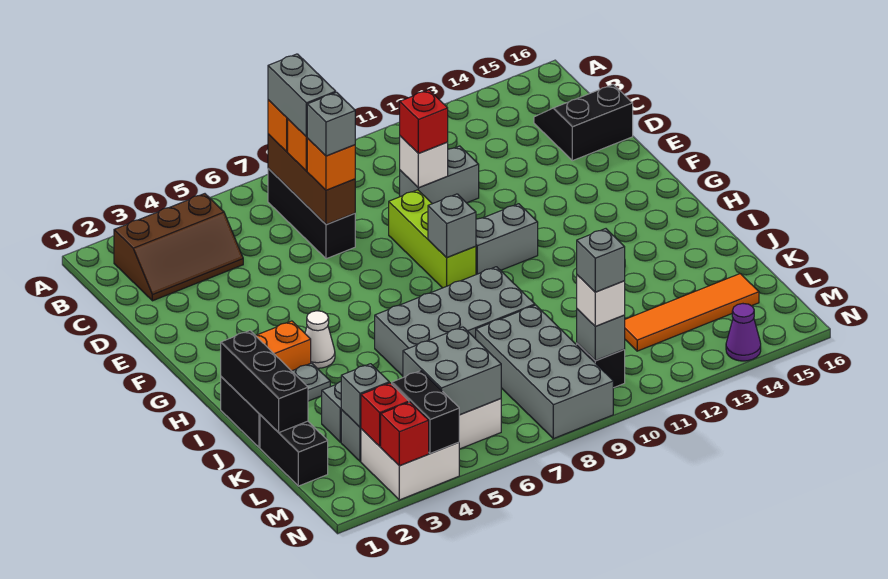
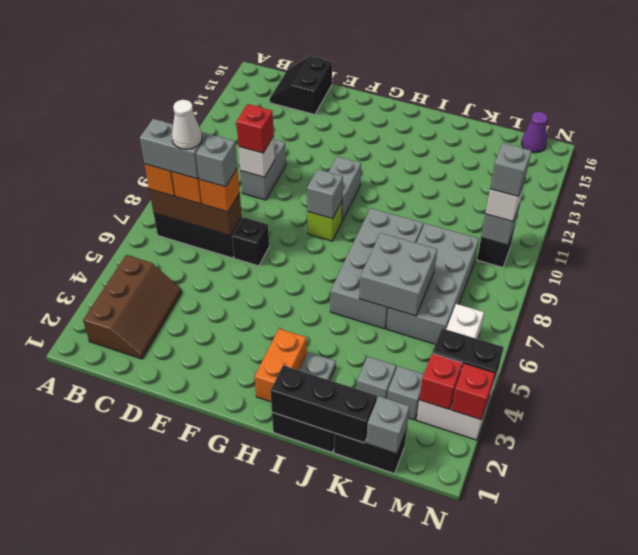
none -> black 1x1 brick [232,217,269,266]
lime 1x3 brick [389,190,476,288] -> lime 1x1 brick [307,202,342,241]
white 1x1 cone [305,311,335,368] -> white 1x1 cone moved to [172,100,202,149]
grey 2x4 brick [476,305,613,439] -> grey 2x4 brick turned to [387,223,479,344]
grey 1x1 brick [341,364,389,427] -> grey 1x1 brick moved to [366,396,410,454]
grey 2x2 brick [403,327,501,415] -> grey 2x2 brick moved to [359,233,437,316]
orange 1x4 tile [625,274,759,351] -> none
purple 1x1 cone [726,304,761,361] -> purple 1x1 cone moved to [521,112,548,153]

